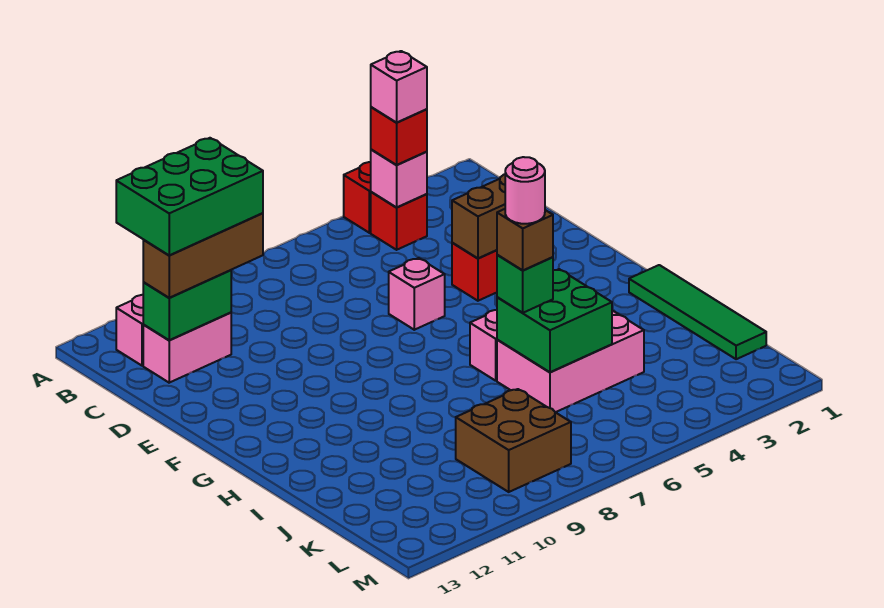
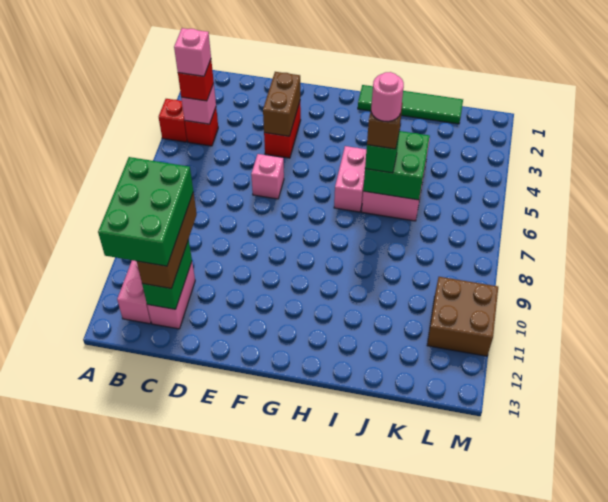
brown 2x2 brick [456,389,571,492] -> brown 2x2 brick moved to [427,277,498,356]

